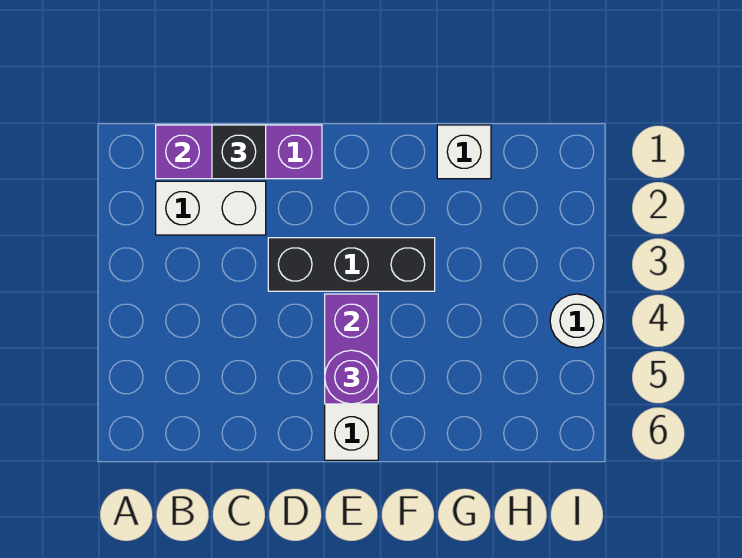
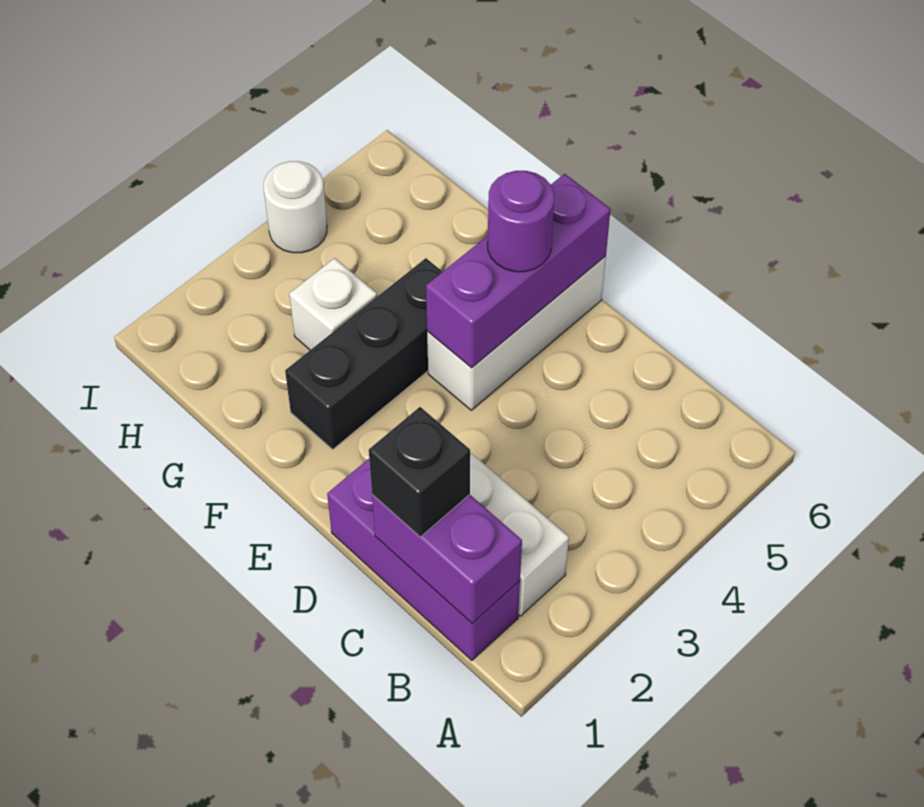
black 1x3 brick [268,238,435,291] -> black 1x3 brick turned to [285,258,443,449]
purple 1x2 brick [325,294,378,404] -> purple 1x3 brick [426,174,611,368]
white 1x1 brick [437,125,491,179] -> white 1x1 brick moved to [289,258,377,350]

